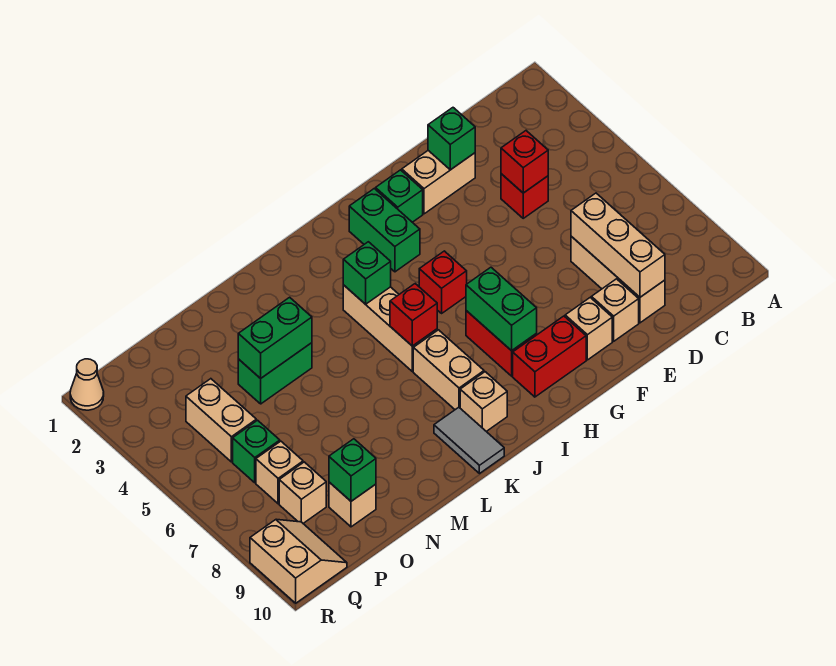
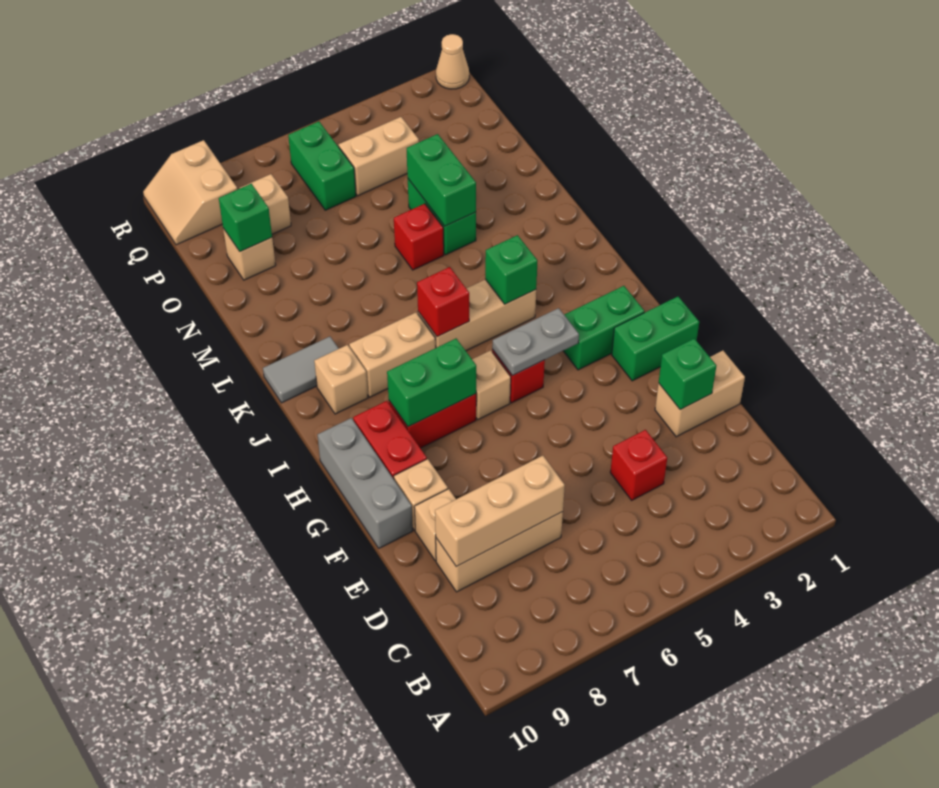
red 1x1 brick [501,131,548,193] -> red 1x1 brick moved to [394,204,444,270]
tan 1x2 brick [402,151,475,214] -> tan 1x2 brick turned to [655,351,745,437]
none -> grey 1x3 brick [318,418,413,548]
green 1x1 brick [376,170,423,222] -> green 1x2 brick [612,297,699,381]
none -> grey 1x2 plate [492,308,579,376]
green 1x1 brick [233,420,280,483] -> green 1x2 brick [288,121,356,210]
tan 1x1 brick [256,441,303,504] -> tan 1x1 brick moved to [472,350,511,419]
tan 2x2 slope [250,519,347,603] -> tan 2x2 slope turned to [143,140,237,245]

